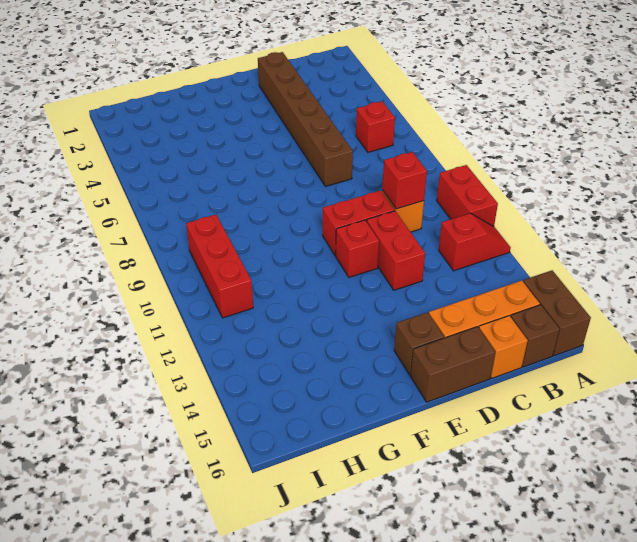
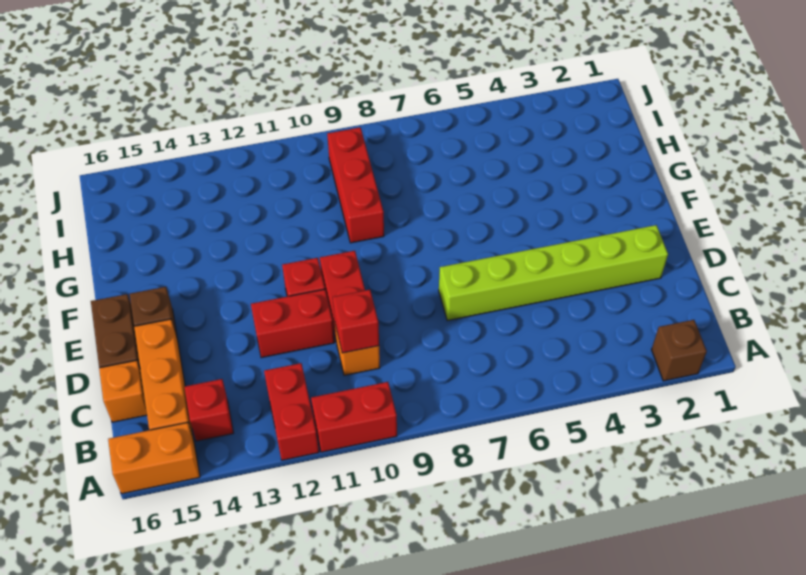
red 1x2 slope [439,213,511,271] -> red 1x2 brick [264,363,319,460]
brown 1x2 brick [523,270,591,356] -> orange 1x2 brick [108,423,200,494]
red 1x1 brick [356,101,395,152] -> red 1x1 brick moved to [185,379,233,441]
brown 1x1 brick [511,305,560,367] -> brown 1x1 brick moved to [652,320,707,381]
brown 1x6 brick [258,52,353,186] -> lime 1x6 brick [439,225,668,321]
red 1x3 brick [186,215,253,318] -> red 1x3 brick turned to [327,127,384,243]

